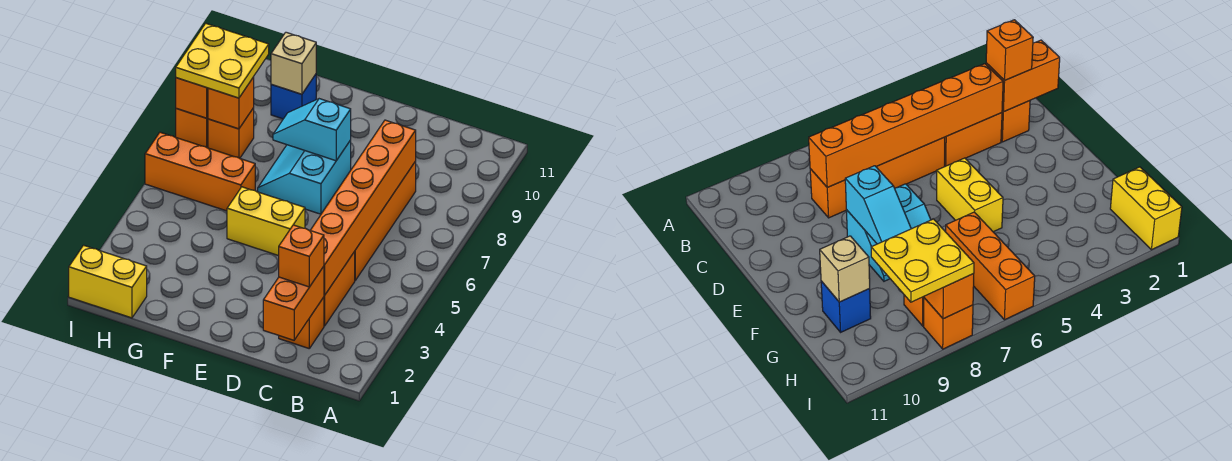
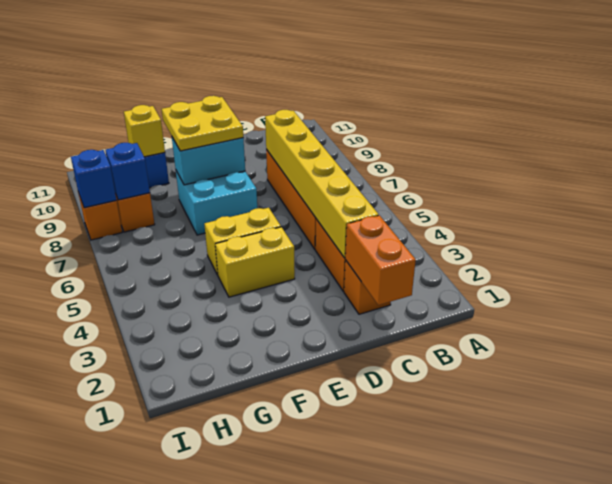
orange 1x1 brick [279,225,324,287] -> none
orange 1x6 brick [310,120,416,295] -> yellow 1x6 brick [265,110,379,258]
cyan 2x2 slope [258,140,351,214] -> cyan 2x2 brick [176,171,257,235]
cyan 1x2 slope [273,99,351,161] -> cyan 1x2 brick [172,137,245,185]
orange 1x3 brick [145,132,255,211] -> none
tan 1x1 brick [271,32,316,94] -> yellow 1x1 brick [124,105,165,157]
yellow 1x2 brick [69,245,147,318] -> yellow 1x2 brick moved to [215,227,295,297]
orange 1x1 brick [208,77,254,129] -> blue 1x1 brick [105,143,150,200]
yellow 2x2 plate [176,23,269,98] -> yellow 2x2 plate moved to [162,96,243,151]
orange 1x1 brick [176,78,208,118] -> blue 1x1 brick [71,150,116,208]

